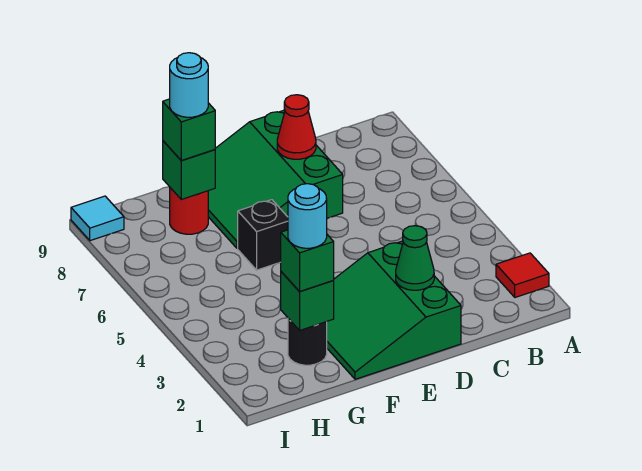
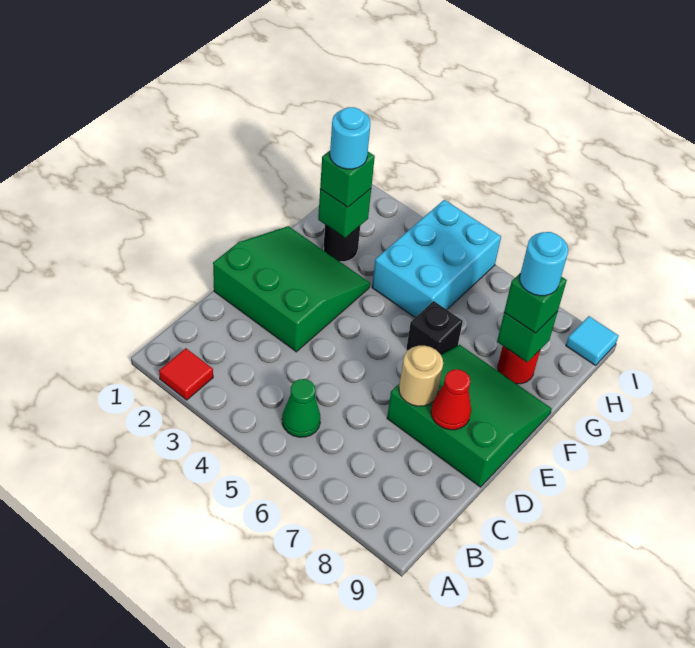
green 1x1 cone [396,226,434,290] -> green 1x1 cone moved to [282,379,321,437]
none -> tan 1x1 round brick [399,346,443,406]
none -> cyan 2x3 brick [372,200,501,317]

